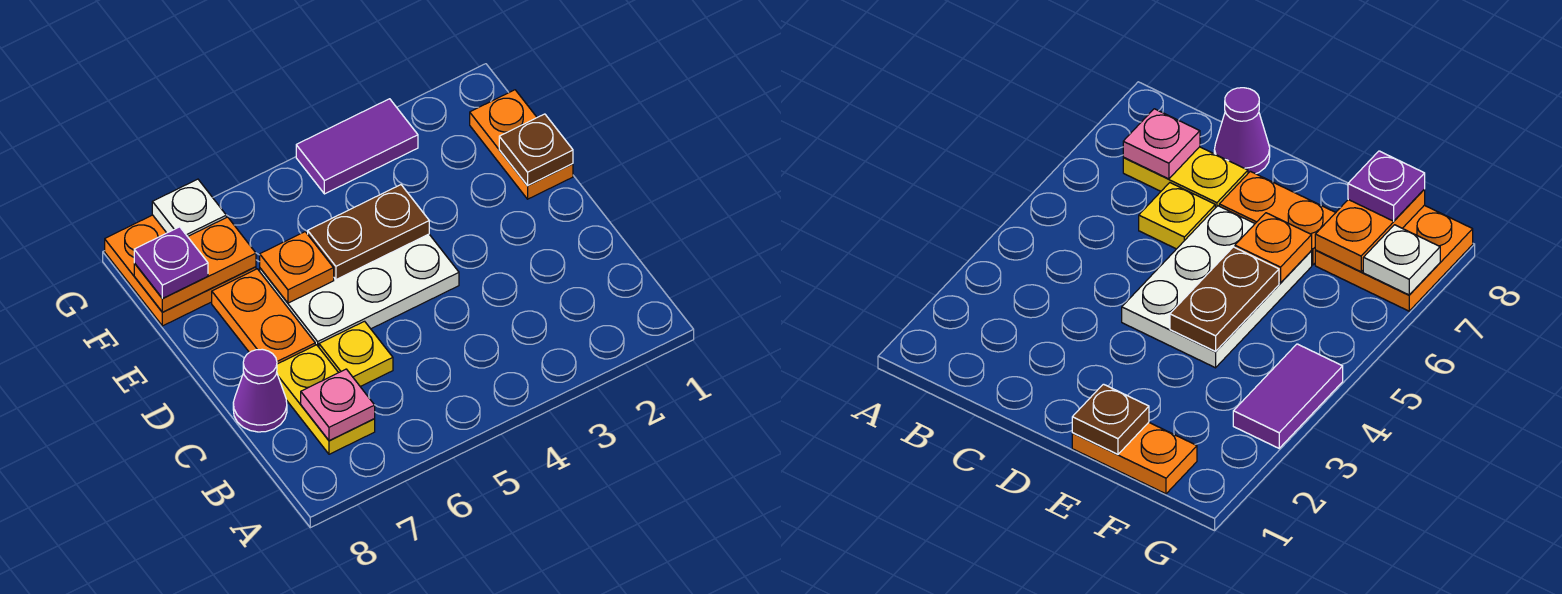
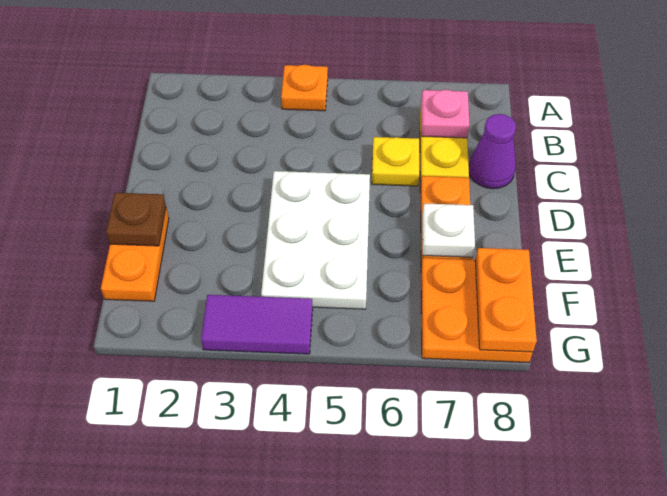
white 2x3 plate [260,234,459,347] -> white 2x3 plate turned to [261,171,370,309]
brown 1x2 plate [308,185,429,279] -> none
orange 1x1 plate [260,232,334,303] -> orange 1x1 plate moved to [281,65,328,111]
orange 1x2 plate [134,217,256,312] -> orange 1x2 plate turned to [475,248,537,352]
purple 1x1 plate [134,227,208,298] -> none
white 1x1 plate [152,179,226,237] -> white 1x1 plate moved to [422,203,475,257]

